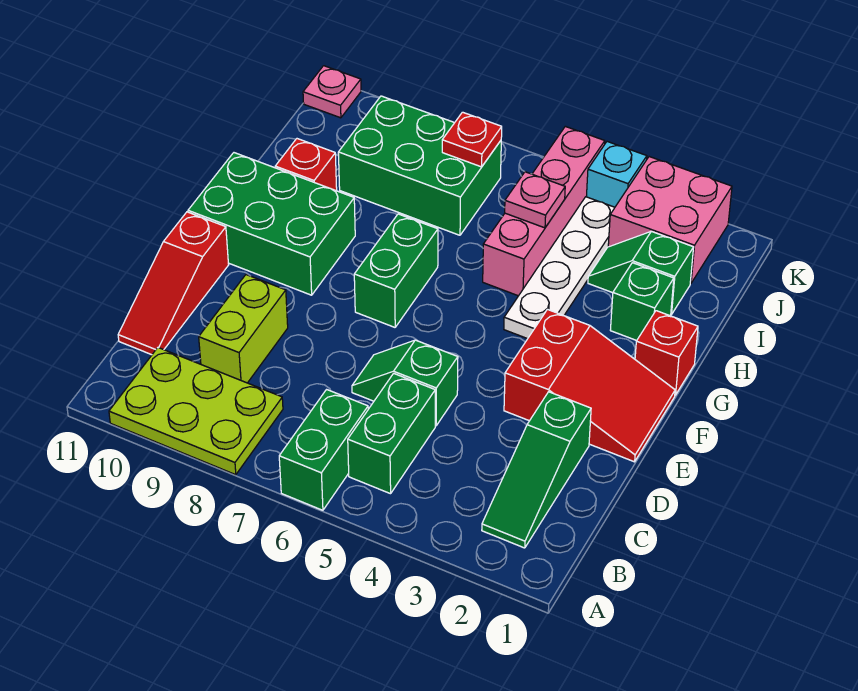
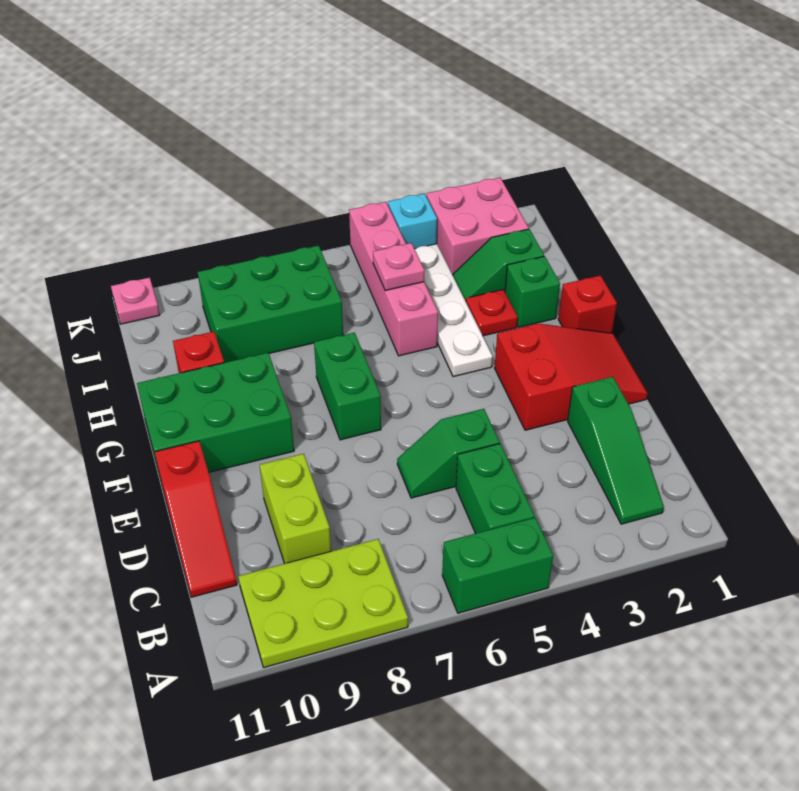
green 1x2 brick [279,390,368,510] -> green 1x2 brick turned to [442,518,553,613]
red 1x1 plate [442,112,502,167] -> red 1x1 plate moved to [466,290,518,336]

